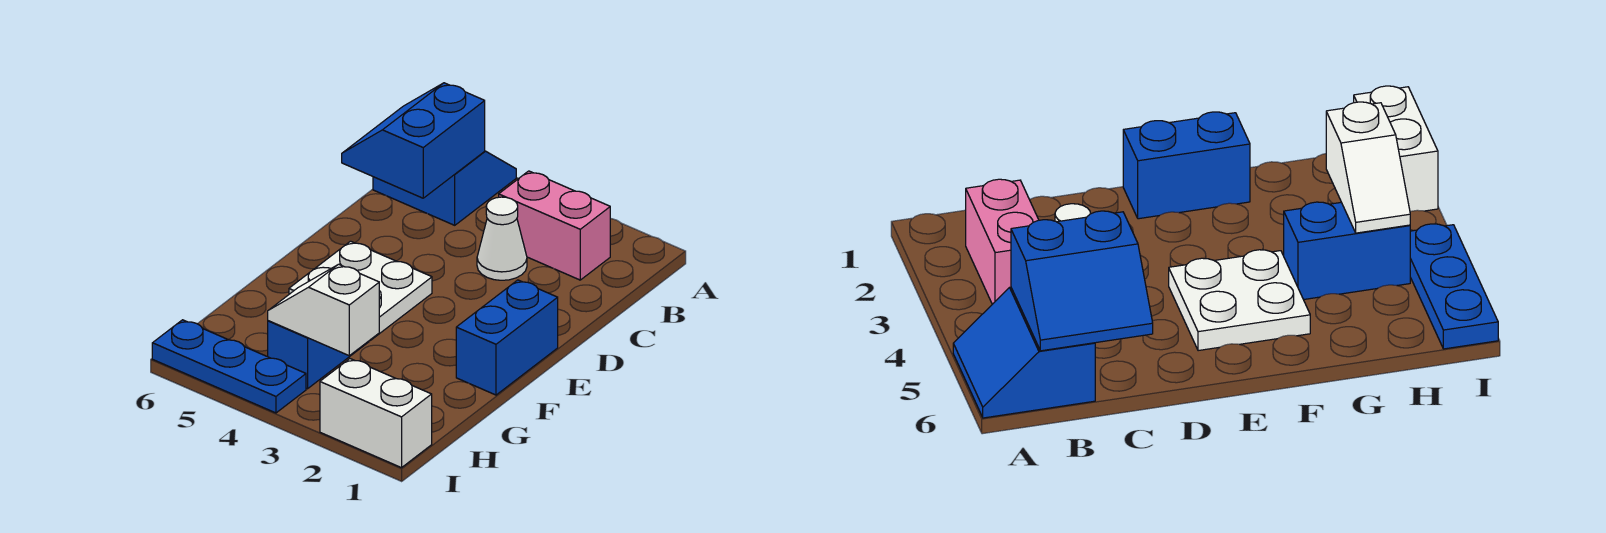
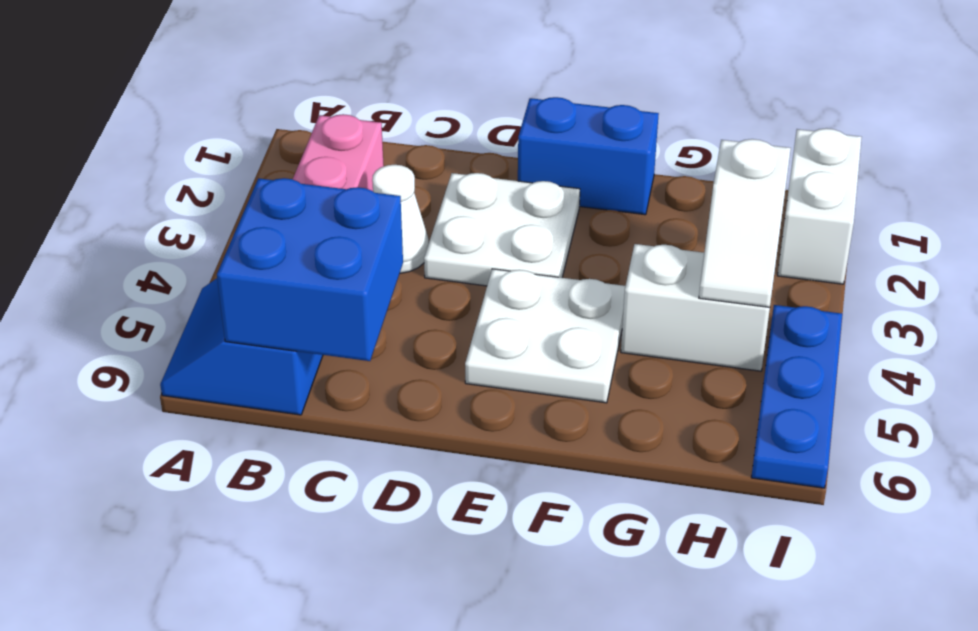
blue 2x2 slope [342,83,485,198] -> blue 2x2 brick [217,178,403,361]
none -> white 2x2 plate [424,173,580,286]
blue 1x2 brick [268,321,369,389] -> white 1x2 brick [621,244,770,371]

